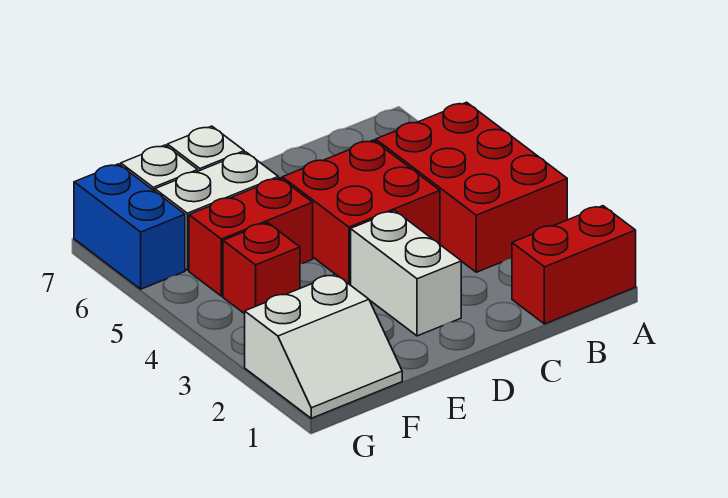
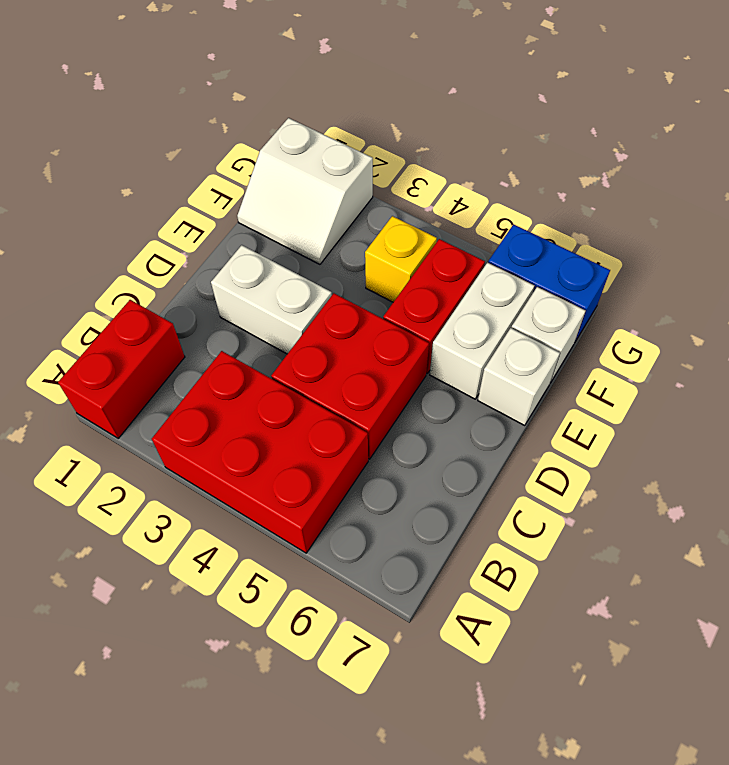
white 2x2 slope [245,274,402,418] -> white 2x2 slope turned to [237,118,373,264]
red 1x1 brick [223,223,300,314] -> yellow 1x1 brick [365,216,437,302]

